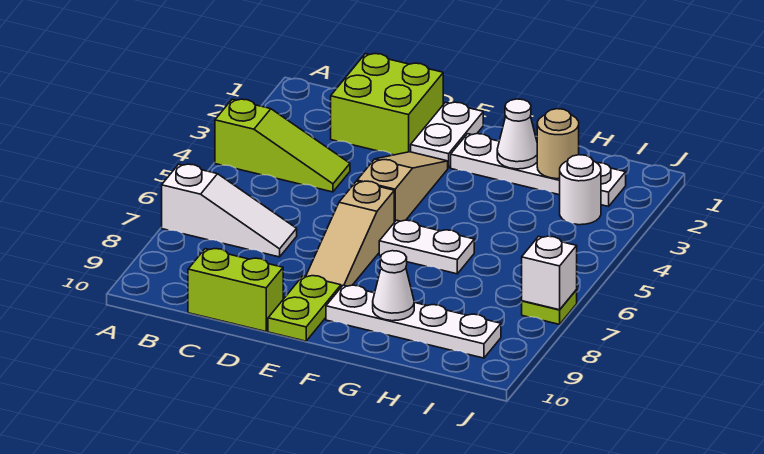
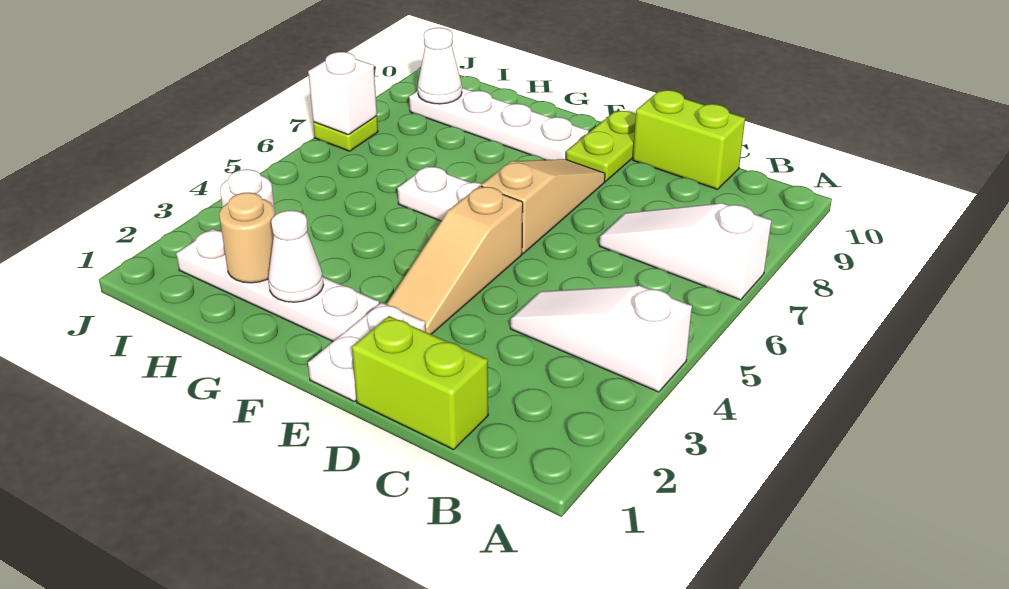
lime 1x3 slope [215,99,350,192] -> white 1x3 slope [510,286,692,392]
lime 2x2 brick [331,54,443,155] -> lime 1x2 brick [352,316,488,450]
white 1x1 cone [373,251,414,321] -> white 1x1 cone moved to [418,28,462,104]

